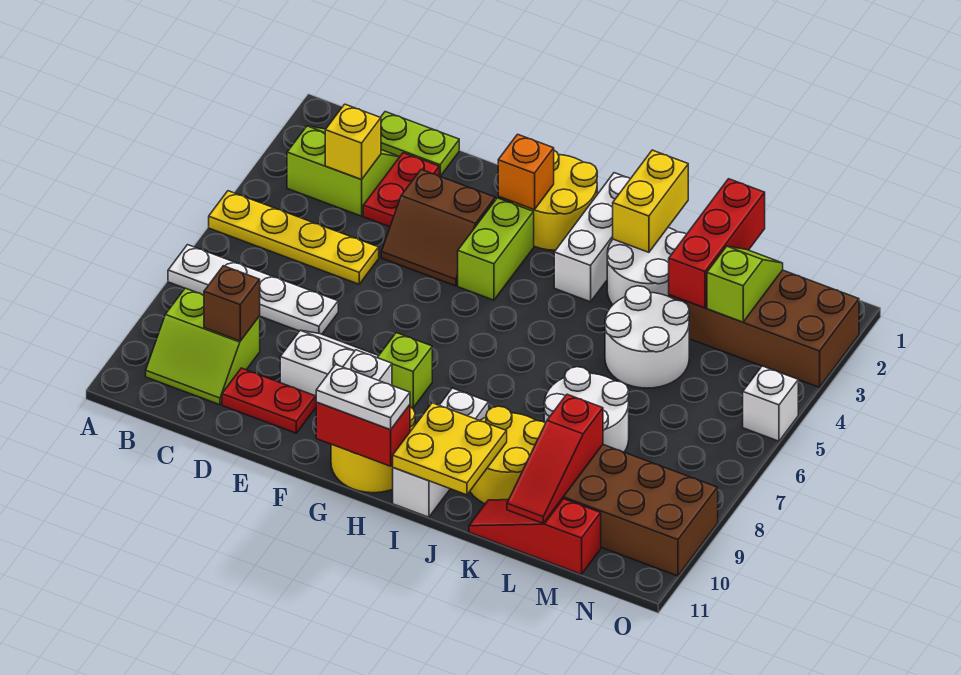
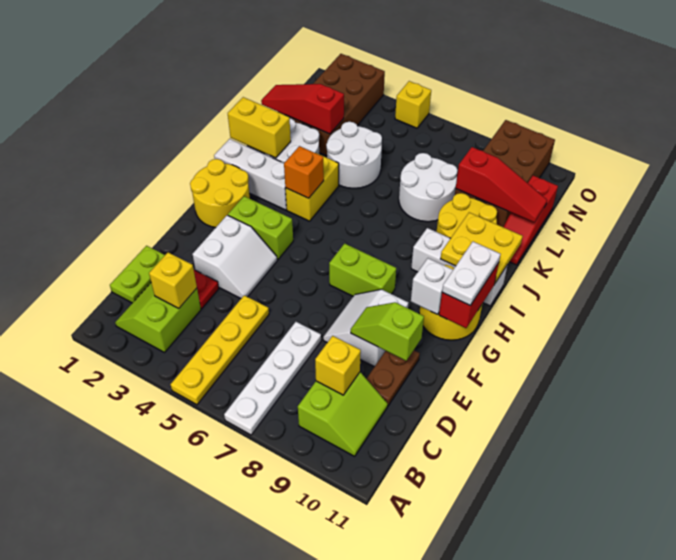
brown 1x1 brick [204,266,260,341] -> yellow 1x1 brick [315,336,361,395]
red 1x2 plate [222,368,316,433] -> brown 1x2 plate [366,350,420,406]
brown 2x2 slope [381,170,495,286] -> white 2x2 slope [193,215,277,298]
orange 1x1 brick [498,134,554,210] -> orange 1x1 brick moved to [284,146,324,198]
lime 1x1 brick [377,333,432,408] -> lime 1x2 brick [329,243,396,296]
none -> yellow 1x2 brick [285,154,339,221]
red 1x3 brick [669,179,765,308] -> red 1x3 slope [261,84,344,134]
lime 1x2 slope [707,246,783,322] -> lime 1x2 slope moved to [351,302,424,361]
white 1x1 brick [743,366,798,441] -> yellow 1x1 brick [395,81,431,128]

